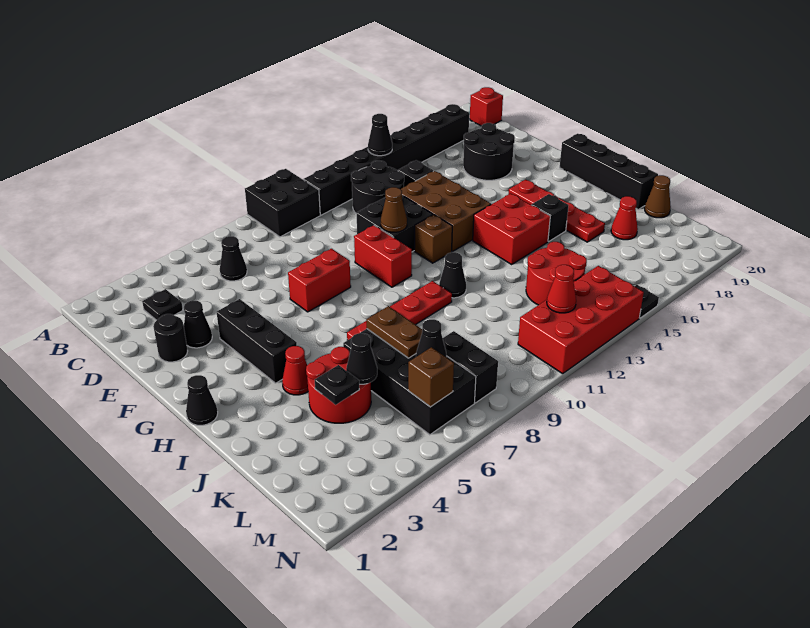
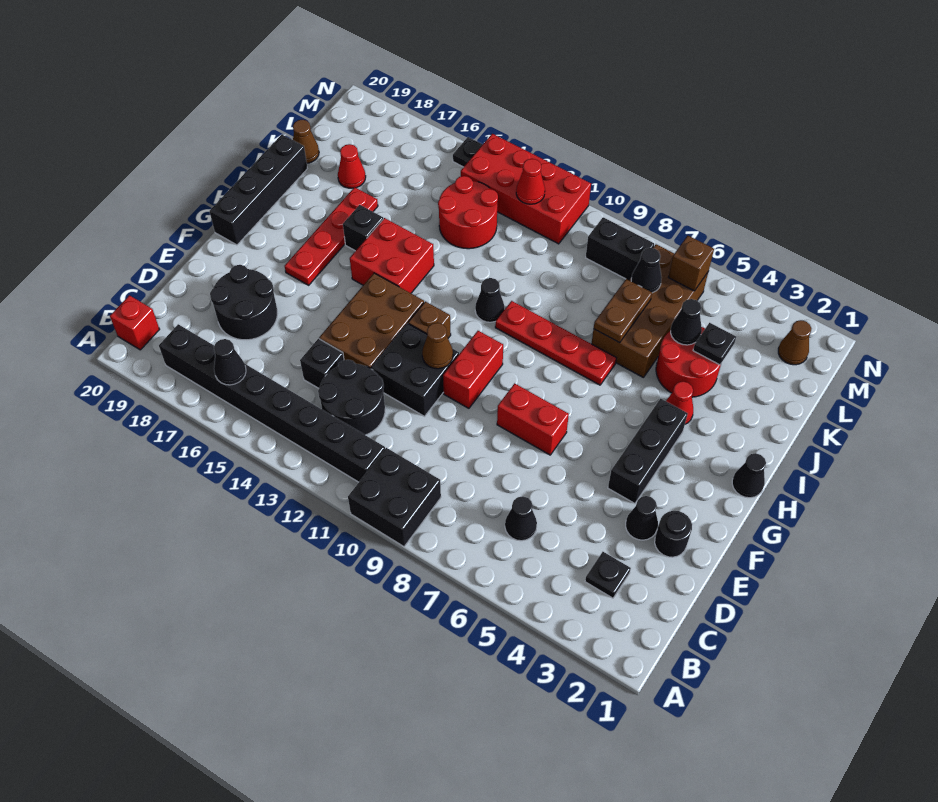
black 1x1 cone [368,114,392,156] -> black 1x1 cone moved to [214,339,246,385]
black 2x4 brick [343,329,476,435] -> brown 2x4 brick [591,244,708,378]
black 1x2 brick [443,331,498,403] -> black 1x2 brick turned to [586,217,654,280]
none -> brown 1x1 cone [778,320,811,365]

